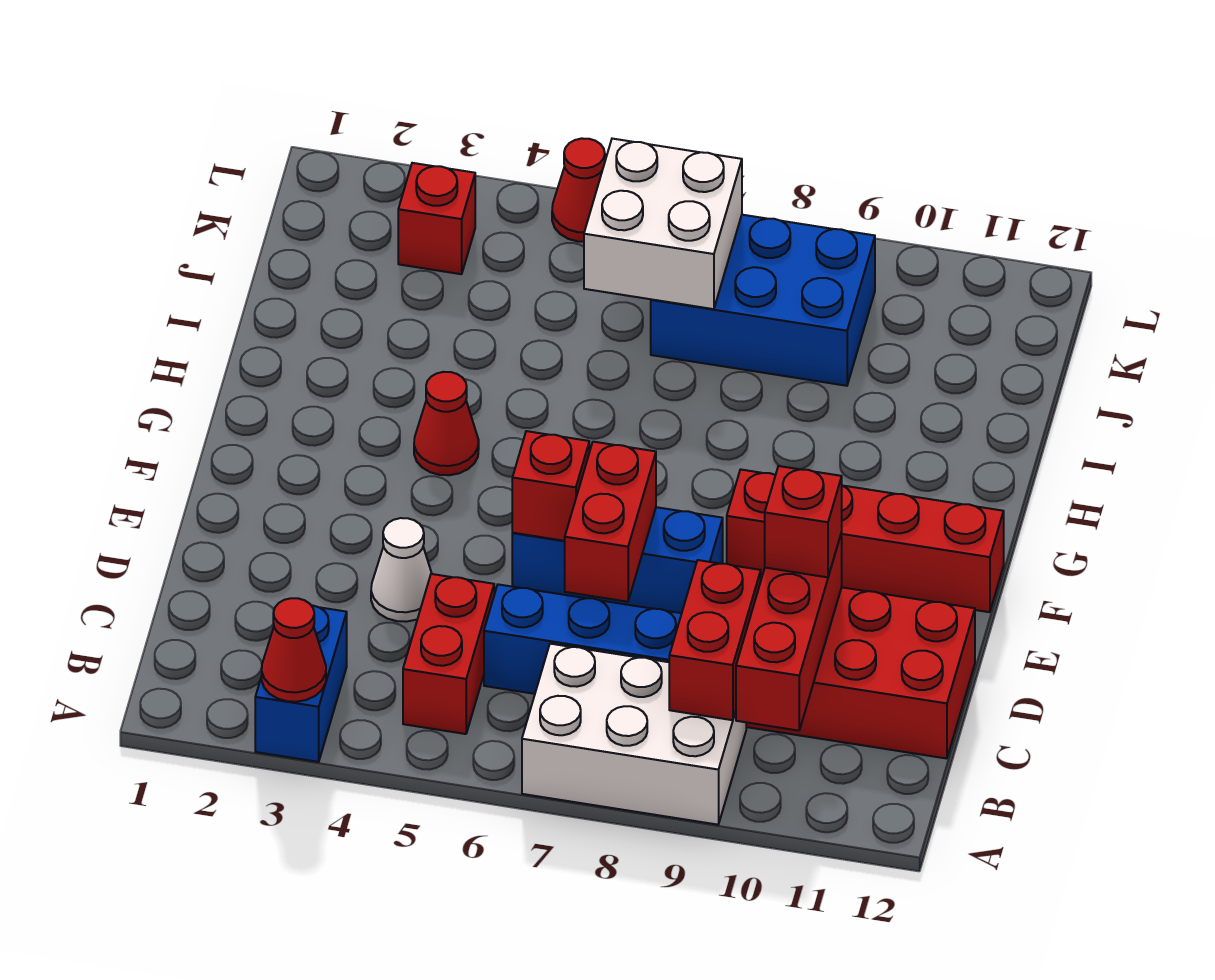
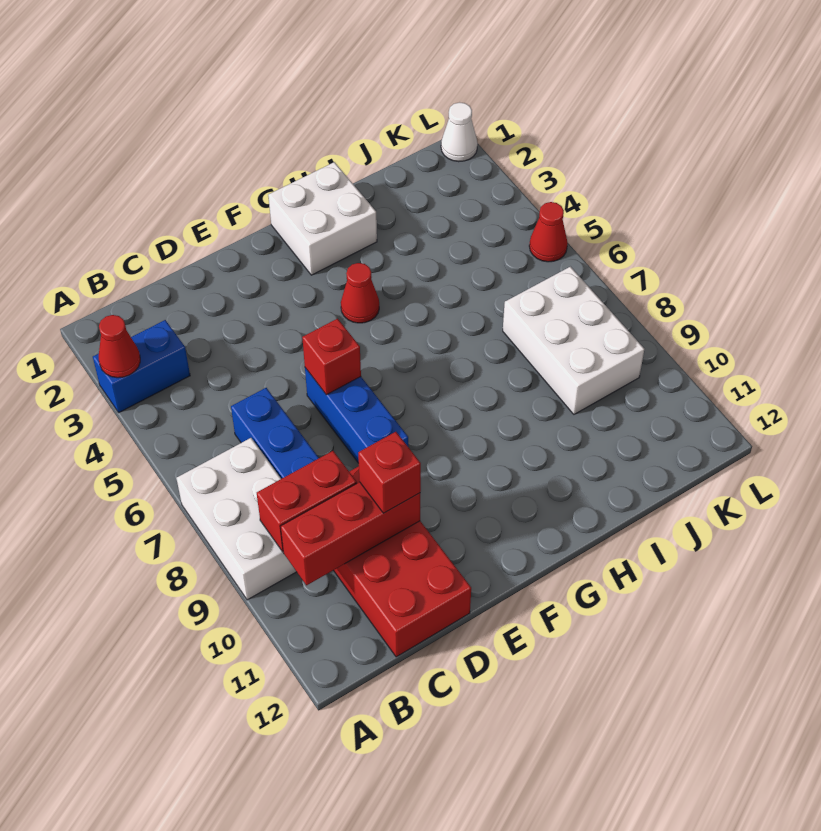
red 1x2 brick [403,574,494,734] -> none
white 1x1 cone [371,518,432,622] -> white 1x1 cone moved to [441,102,478,162]
red 1x2 brick [565,442,656,602] -> none
red 1x4 brick [727,469,1004,612] -> none
white 2x2 brick [584,139,742,309] -> white 2x2 brick moved to [268,162,377,275]
blue 2x3 brick [651,215,875,386] -> white 2x3 brick [503,267,644,414]
red 1x1 brick [398,163,475,274] -> none

